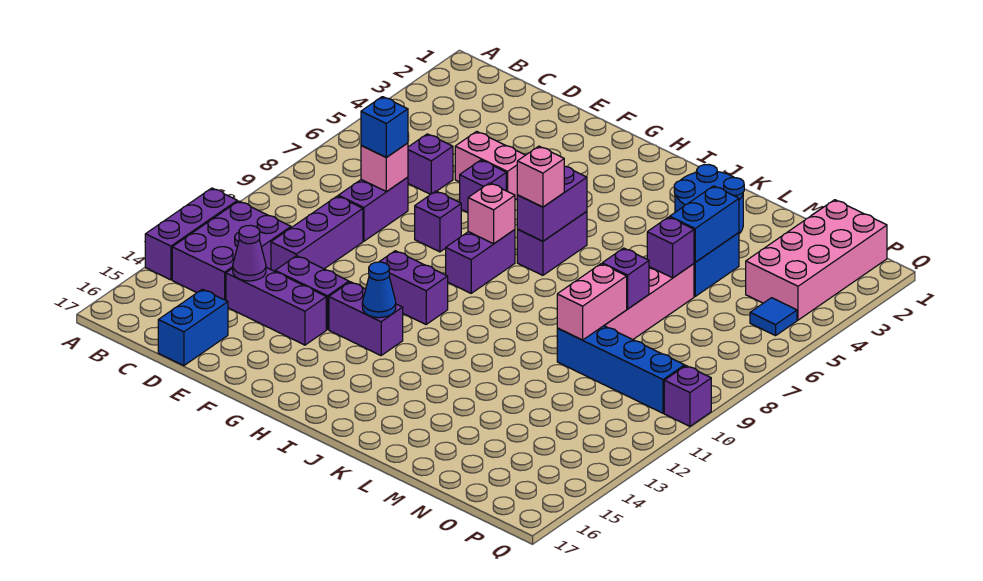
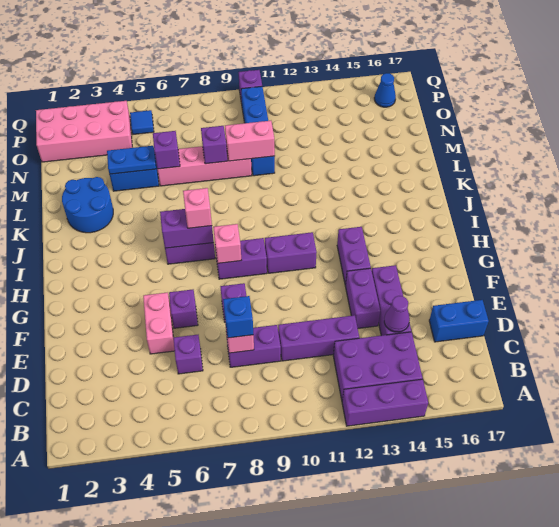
purple 1x2 brick [379,251,448,324] -> purple 1x2 brick turned to [265,232,317,273]
blue 1x1 cone [362,262,396,318] -> blue 1x1 cone moved to [374,73,396,107]
blue 1x2 brick [670,186,739,262] -> blue 1x2 plate [107,146,156,174]

